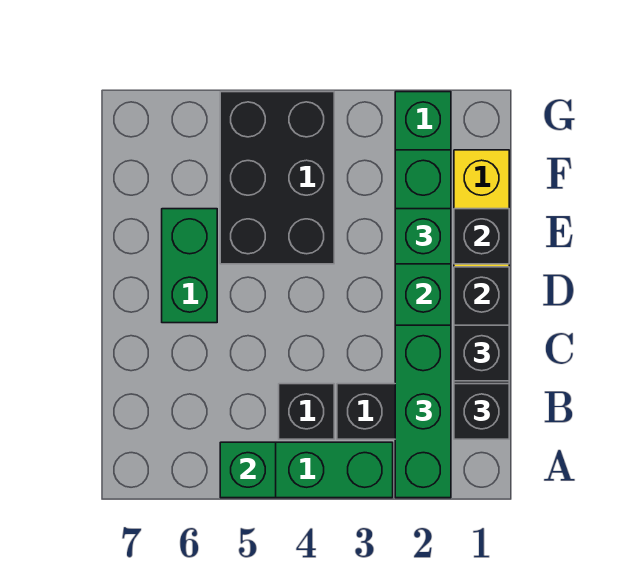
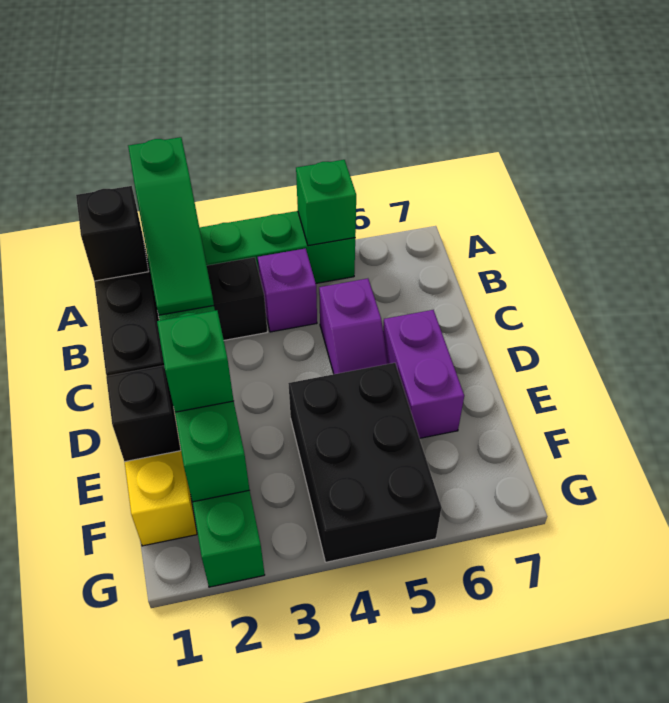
green 1x3 brick [395,325,451,498] -> green 1x3 slope [128,137,214,315]
black 1x1 brick [279,384,334,439] -> purple 1x1 brick [258,248,317,332]
black 1x1 brick [454,325,509,381] -> none
none -> purple 1x2 slope [319,279,388,374]
green 1x2 brick [162,209,217,323] -> purple 1x2 brick [383,310,464,438]

